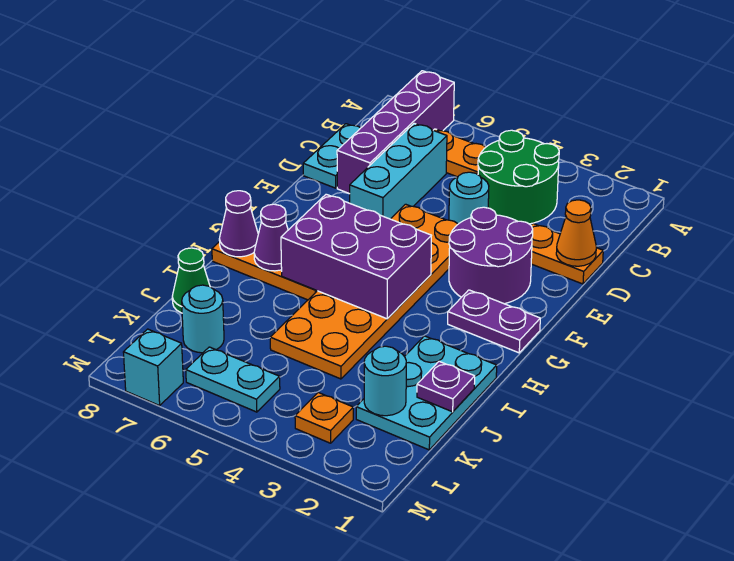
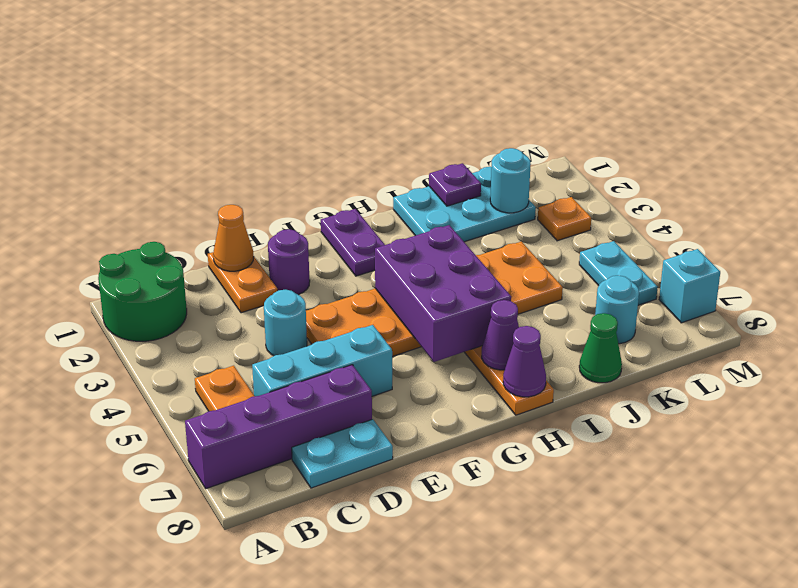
green 2x2 round brick [478,130,559,224] -> green 2x2 round brick moved to [98,242,187,341]
purple 2x2 round brick [449,207,533,304] -> purple 1x1 round brick [268,229,310,295]

